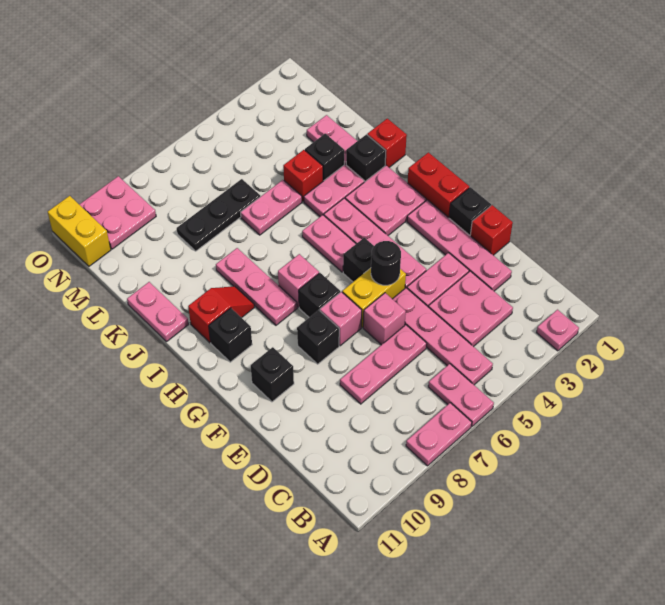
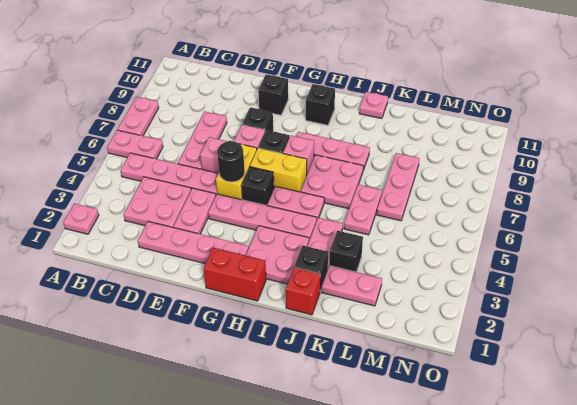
red 1x1 brick [470,205,513,255] -> none
black 1x1 brick [449,187,491,235] -> none
red 1x2 slope [188,286,254,343] -> none
pink 1x2 plate [127,282,189,342] -> pink 1x1 plate [359,92,388,119]
red 1x1 brick [283,150,323,202] -> none
black 1x3 plate [177,179,260,251] -> pink 1x3 plate [377,153,420,221]
pink 2x2 plate [79,176,156,249] -> pink 2x2 plate moved to [301,155,363,209]
yellow 1x2 brick [48,196,111,266] -> yellow 1x2 brick moved to [250,148,307,192]

